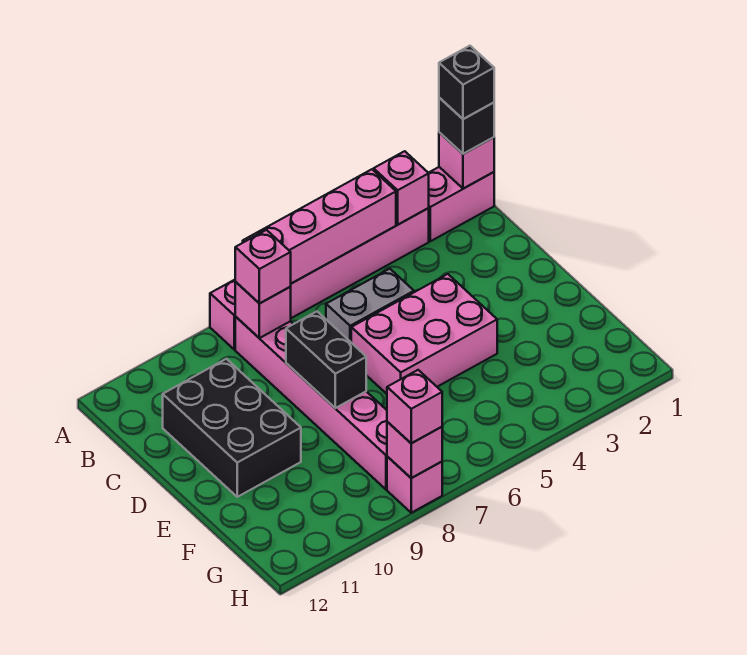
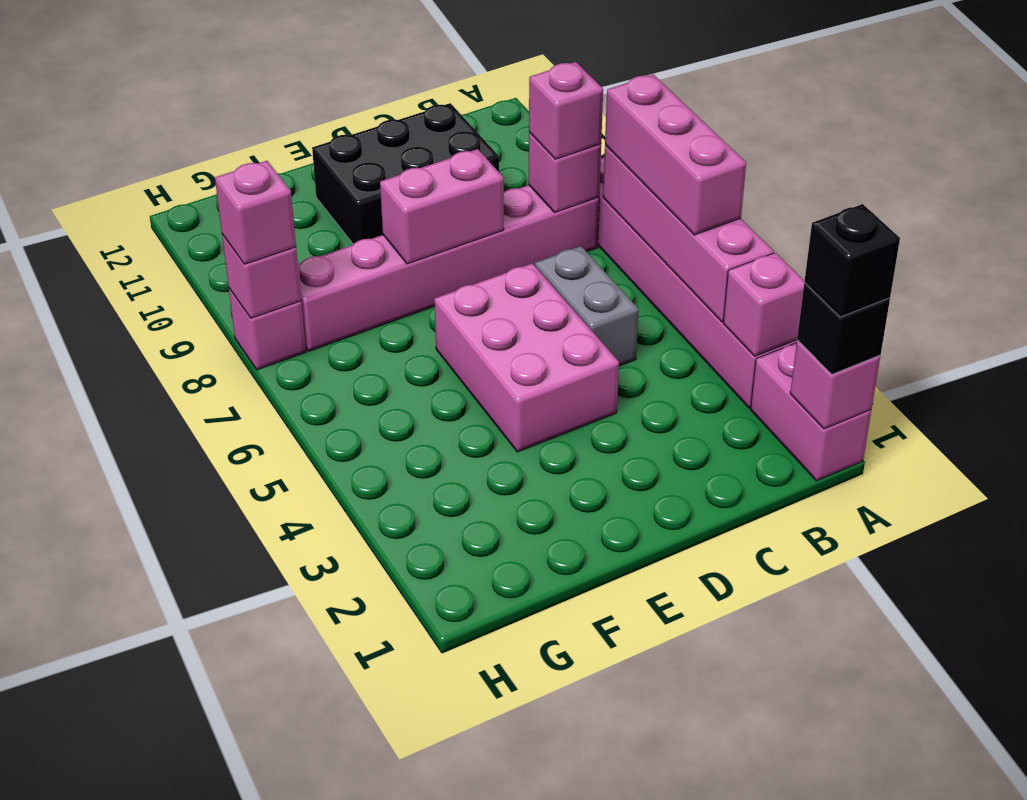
none -> pink 1x3 brick [605,74,746,235]
black 1x2 brick [286,311,366,408] -> pink 1x2 brick [380,149,504,264]

